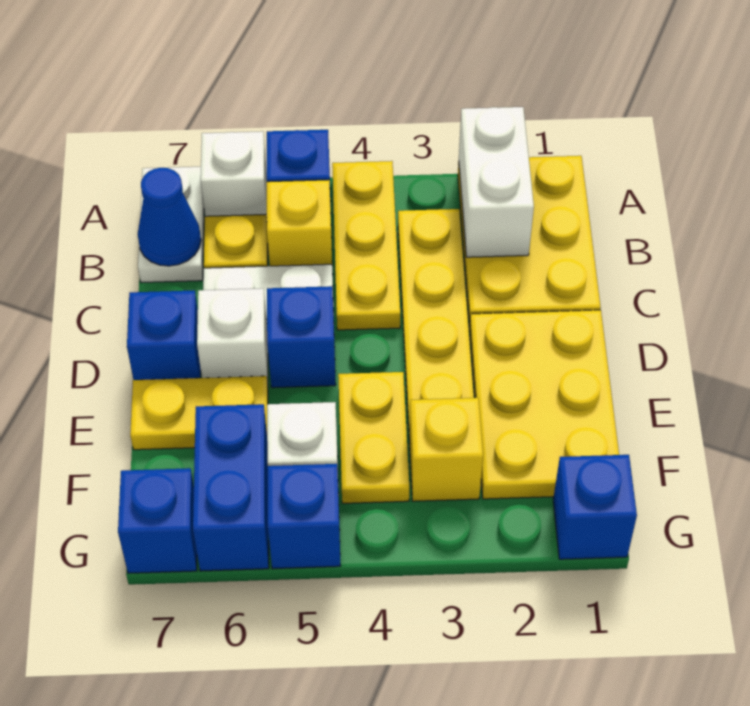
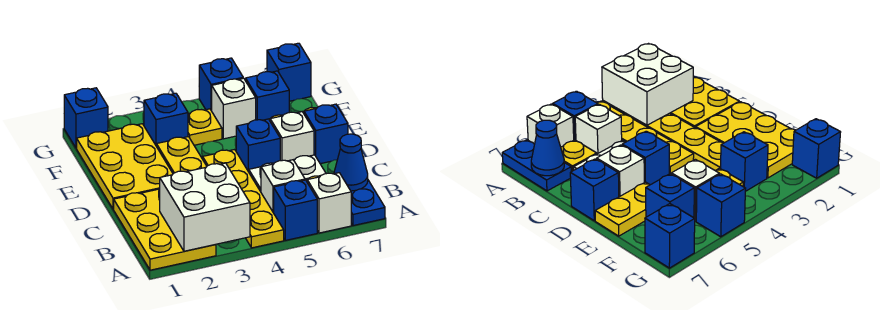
white 1x2 brick [459,107,534,257] -> white 2x2 brick [160,163,250,251]
yellow 1x3 plate [332,161,400,330] -> yellow 1x4 plate [203,149,284,248]
white 1x2 plate [138,167,204,283] -> blue 1x2 plate [351,180,385,226]
yellow 1x1 brick [266,180,332,266] -> white 1x1 brick [261,160,305,213]
yellow 1x2 plate [338,372,409,503] -> yellow 1x1 plate [188,109,222,145]
yellow 1x1 brick [409,398,483,501] -> blue 1x1 brick [144,93,188,145]
blue 1x2 brick [193,404,269,571] -> blue 1x1 brick [246,71,289,120]

